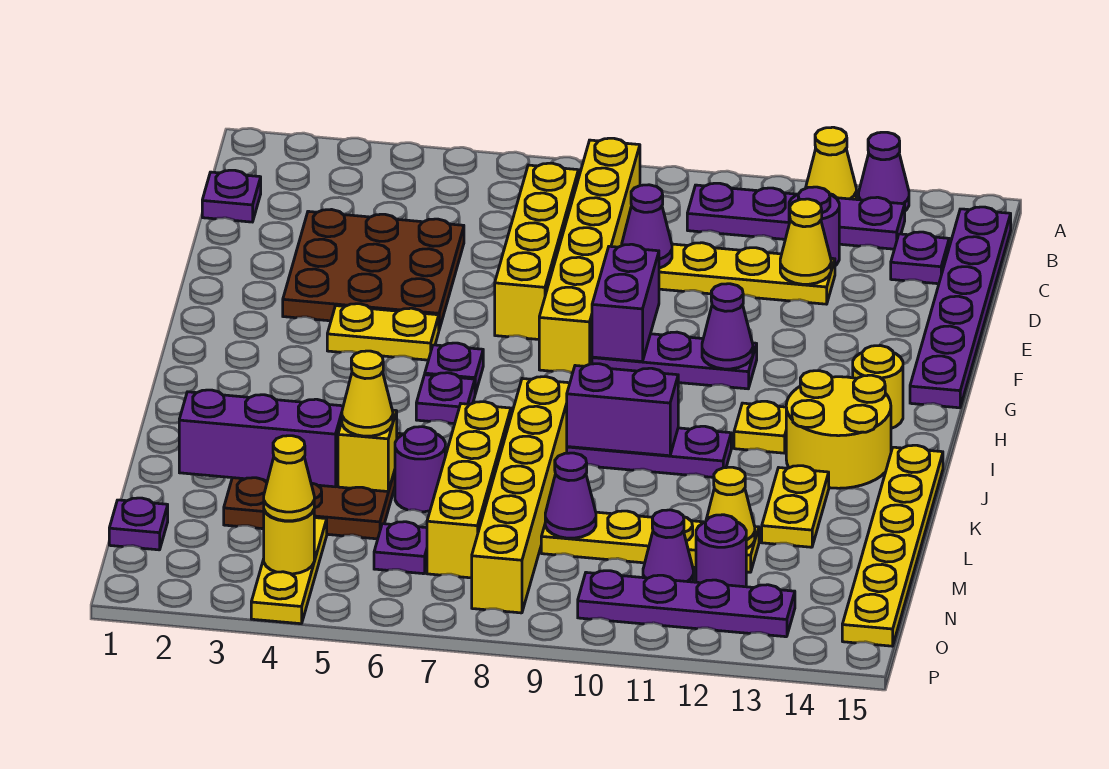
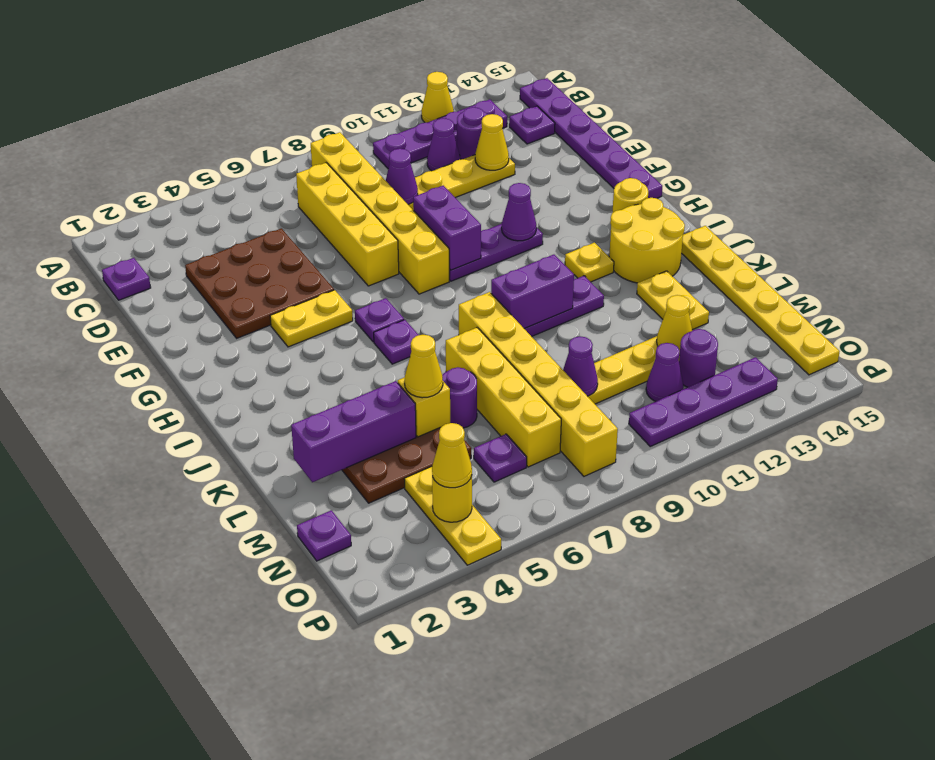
purple 1x1 cone [859,132,909,211] -> purple 1x1 cone moved to [427,118,460,171]

